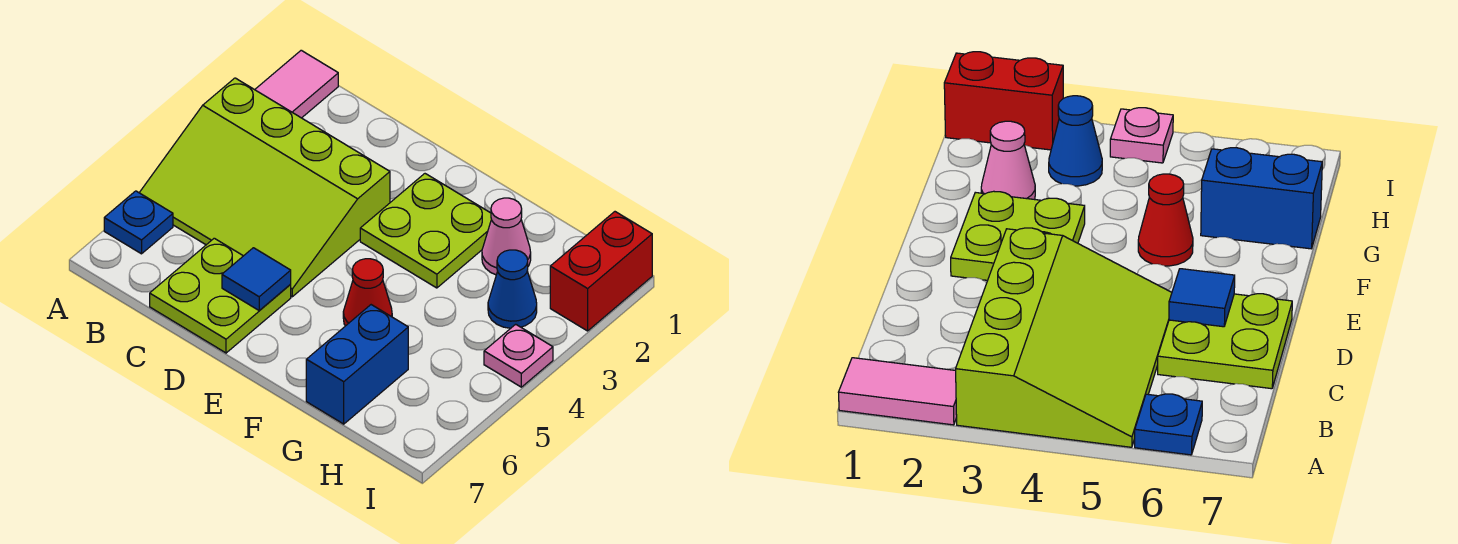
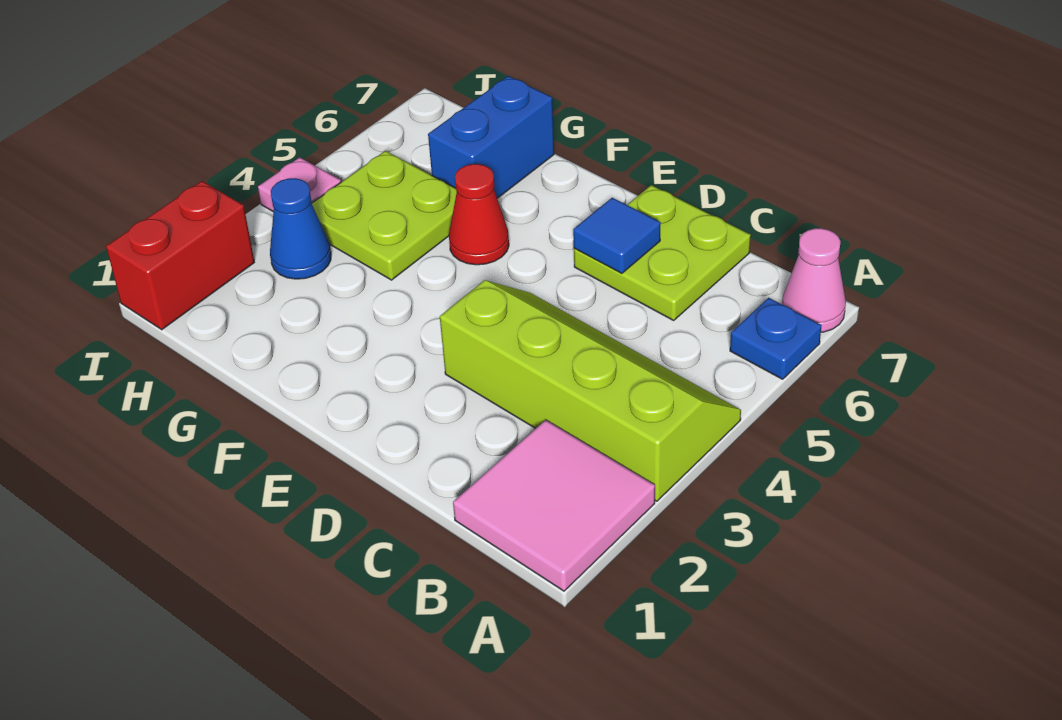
pink 1x2 tile [255,50,338,118] -> pink 2x2 tile [453,420,655,591]
lime 3x4 slope [139,78,390,297] -> lime 2x4 slope [440,280,741,501]
lime 2x2 plate [360,174,491,288] -> lime 2x2 plate moved to [312,151,457,280]
pink 1x1 cone [482,198,531,275] -> pink 1x1 cone moved to [782,228,846,332]

